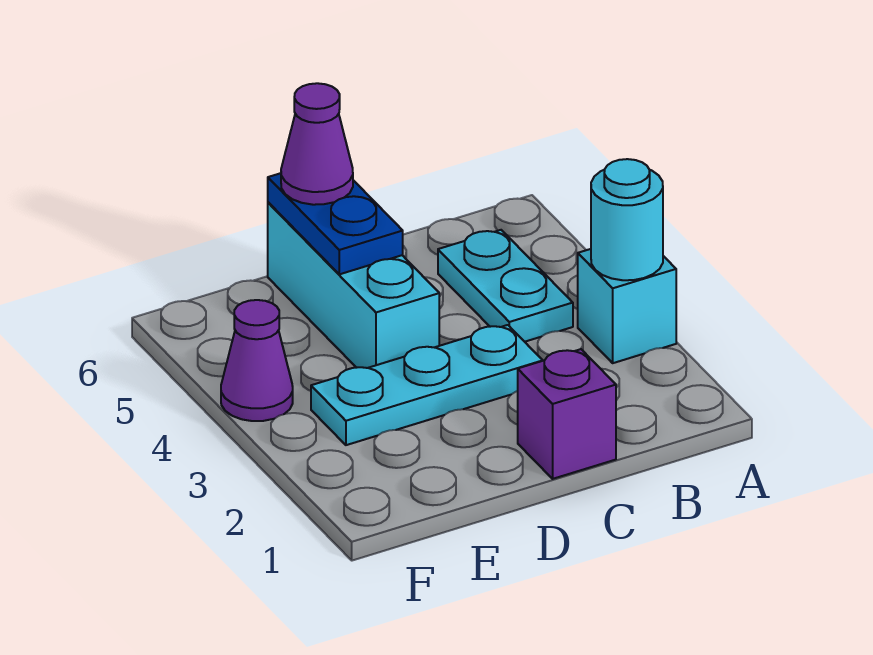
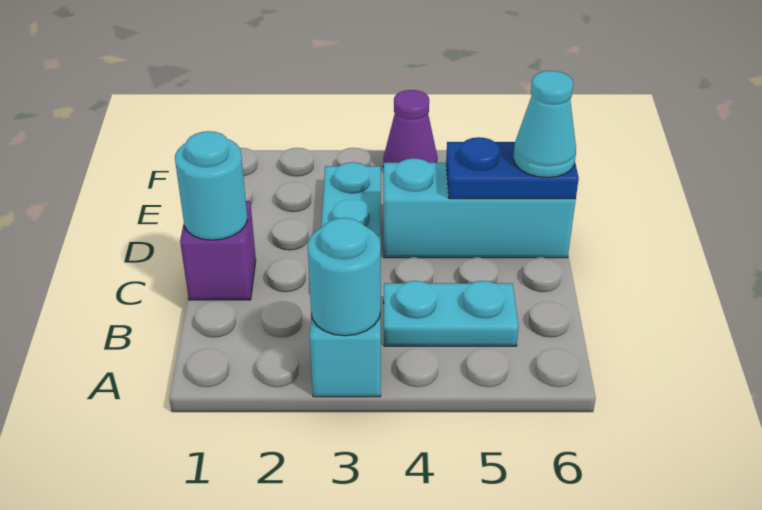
none -> cyan 1x1 round brick [175,131,248,240]
purple 1x1 cone [281,83,353,205] -> cyan 1x1 cone [513,71,576,178]

